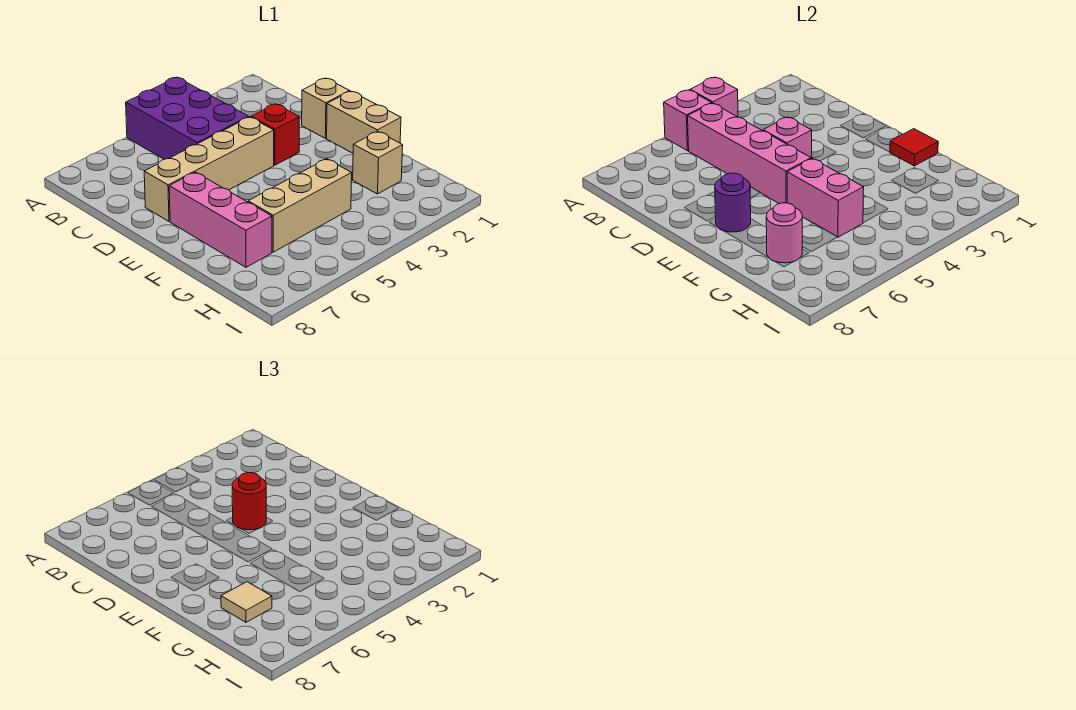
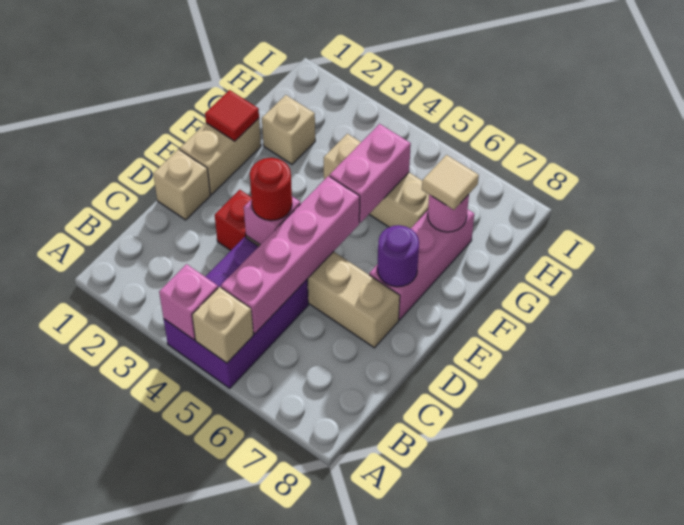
pink 1x1 brick [664,90,712,151] -> tan 1x1 brick [192,287,253,363]

